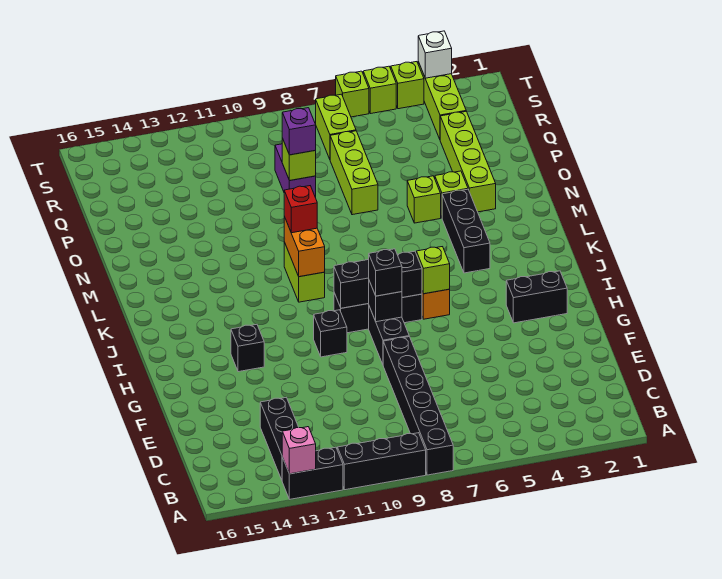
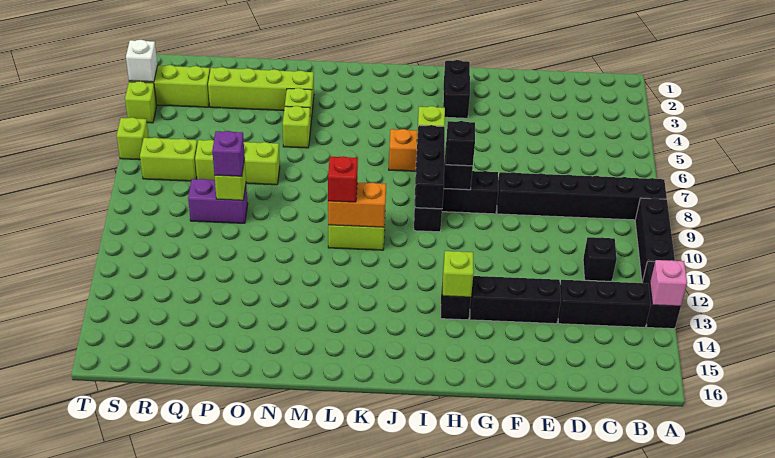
black 1x1 brick [314,310,347,357] -> black 1x1 brick moved to [583,237,617,281]
black 1x3 brick [442,189,490,273] -> black 1x3 brick moved to [470,276,561,324]
lime 1x1 brick [363,66,396,114] -> lime 1x1 brick moved to [443,251,474,297]

